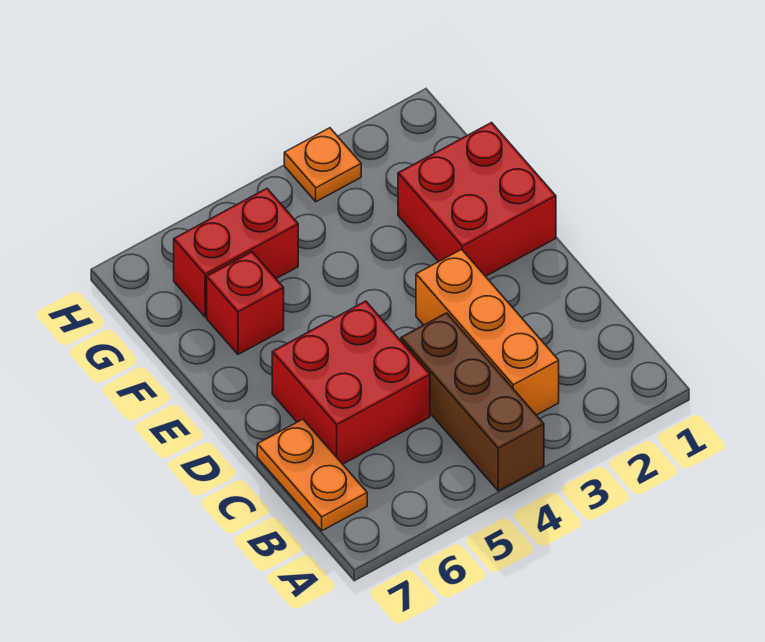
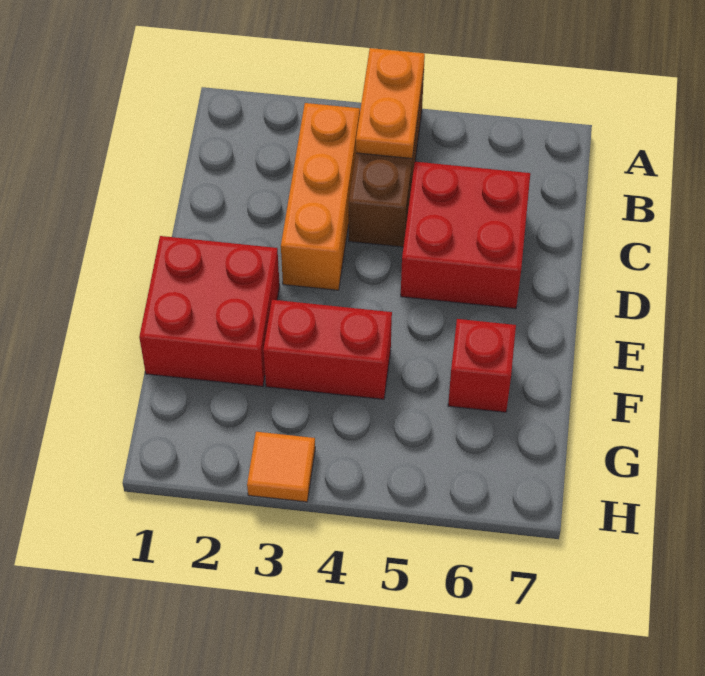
orange 1x2 plate [257,419,367,531] -> orange 1x2 plate moved to [356,48,425,158]
red 1x2 brick [174,189,298,317] -> red 1x2 brick moved to [263,300,392,399]
orange 1x1 plate [284,128,361,202] -> orange 1x1 tile [247,432,315,502]

